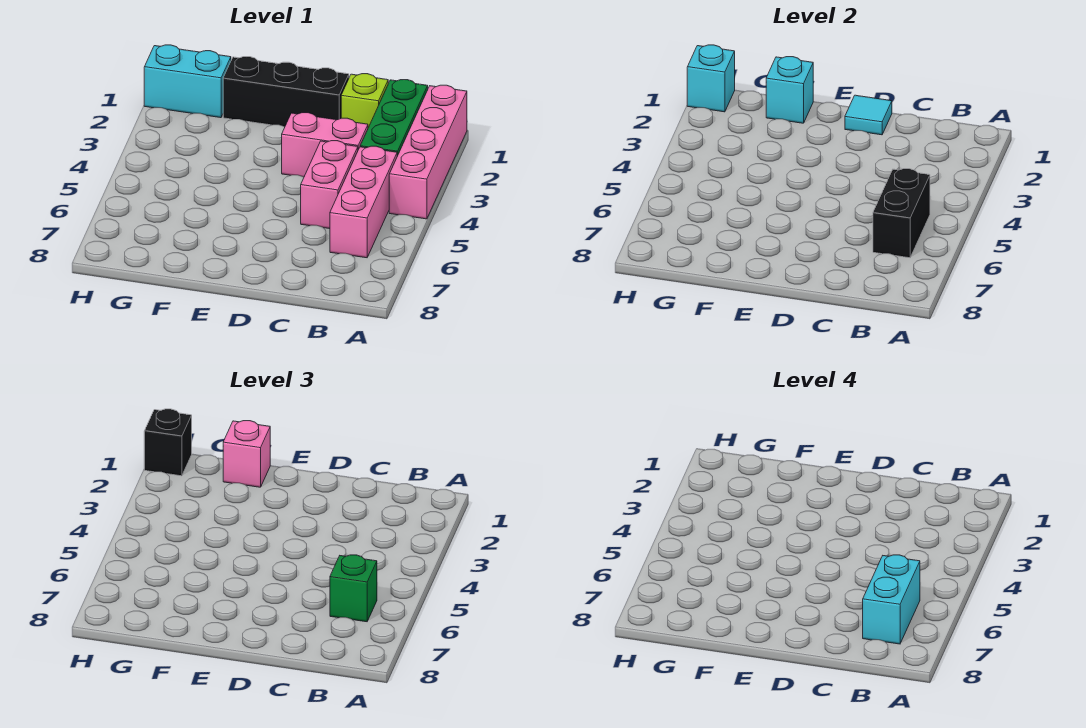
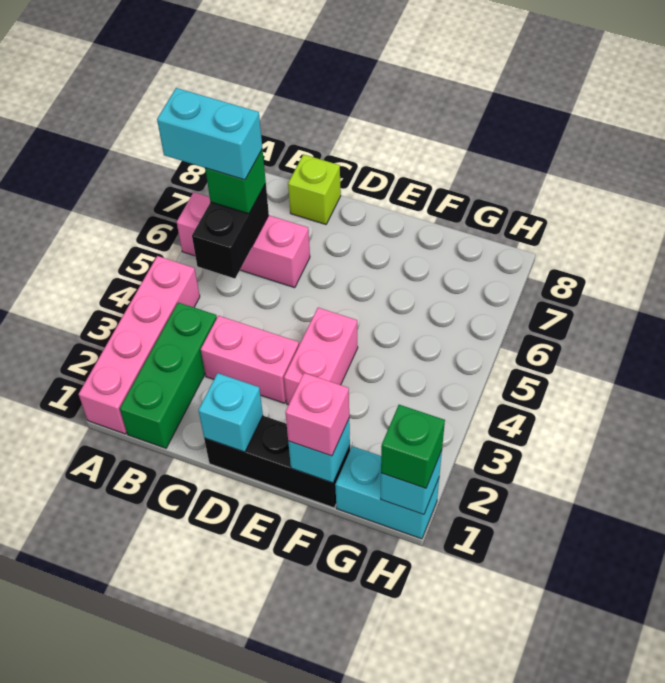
pink 1x3 brick [330,146,397,258] -> pink 1x3 brick turned to [177,192,310,288]
cyan 1x2 brick [863,555,920,644] -> cyan 1x2 brick turned to [157,88,262,180]
lime 1x1 brick [341,74,388,128] -> lime 1x1 brick moved to [288,154,341,224]
pink 1x2 brick [301,141,358,229] -> pink 1x2 brick moved to [284,308,358,405]
cyan 1x1 tile [845,95,892,135] -> cyan 1x1 brick [198,373,263,452]
black 1x1 brick [144,409,192,476] -> green 1x1 brick [381,405,445,488]

